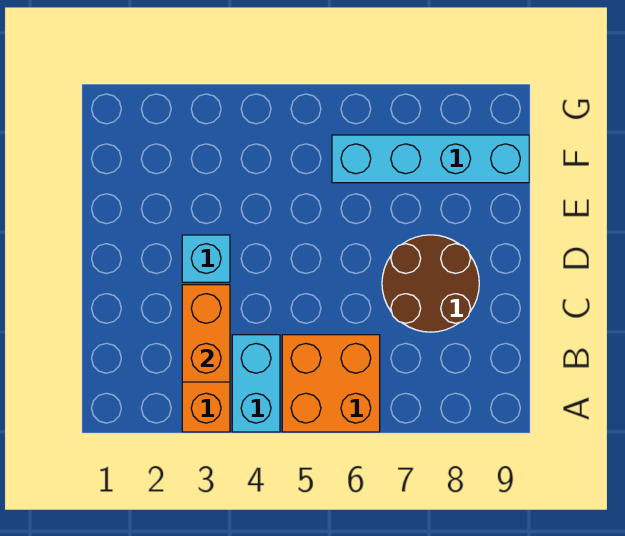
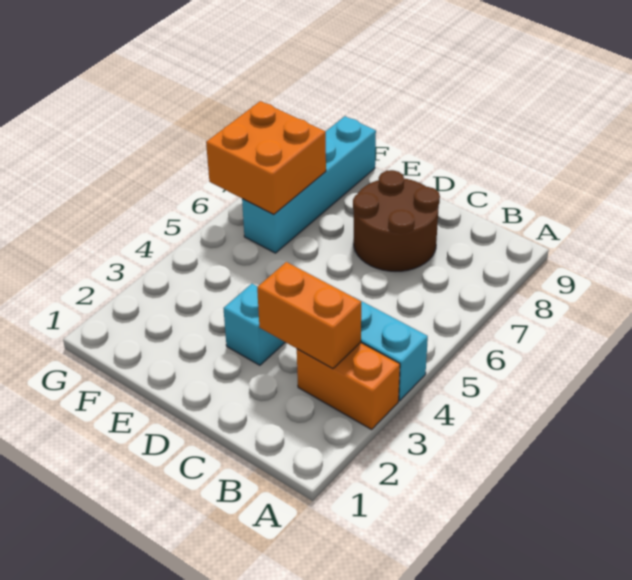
orange 2x2 brick [282,335,380,432] -> orange 2x2 brick moved to [206,101,326,214]

